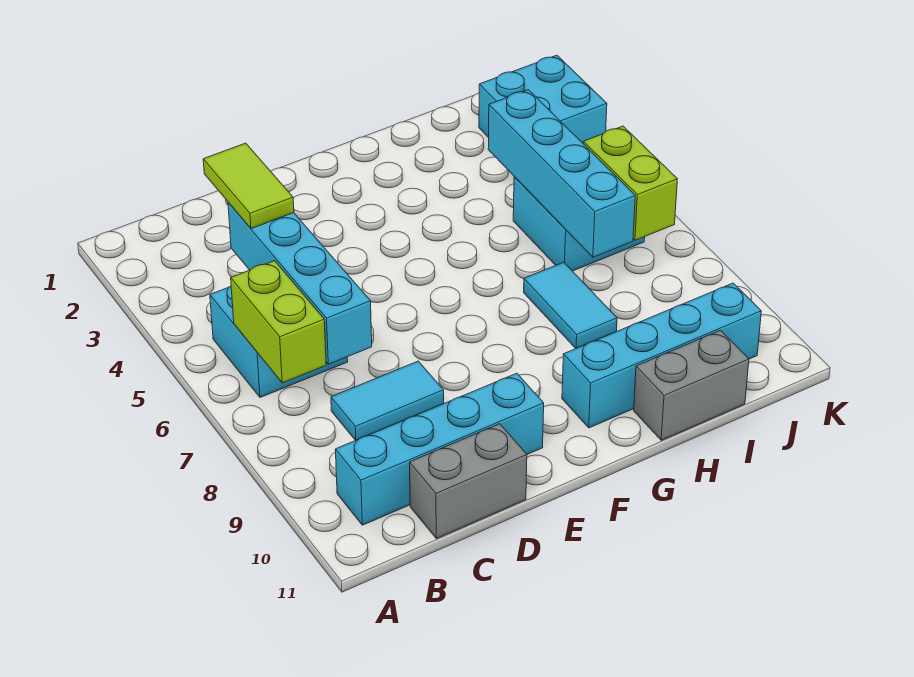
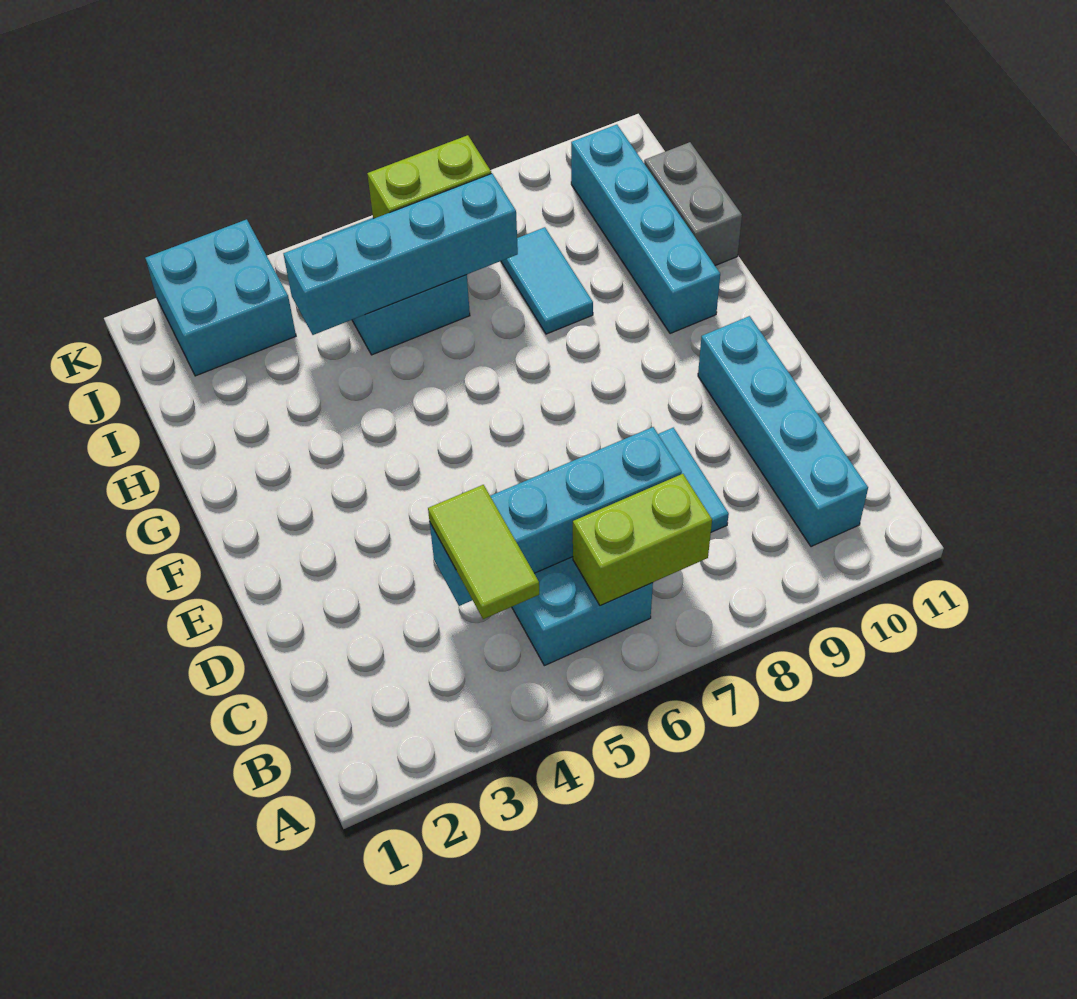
lime 1x2 tile [203,143,294,229] -> lime 1x2 tile turned to [428,485,539,619]
grey 1x2 brick [410,424,527,538] -> none
cyan 1x2 tile [524,262,617,348] -> cyan 1x2 tile turned to [501,227,593,334]

